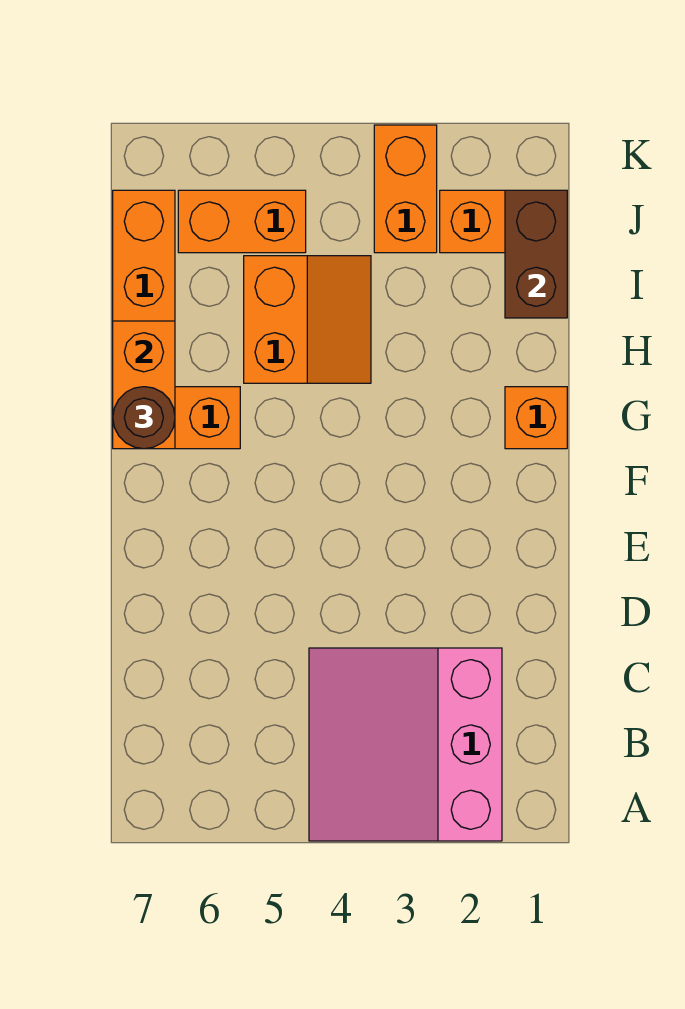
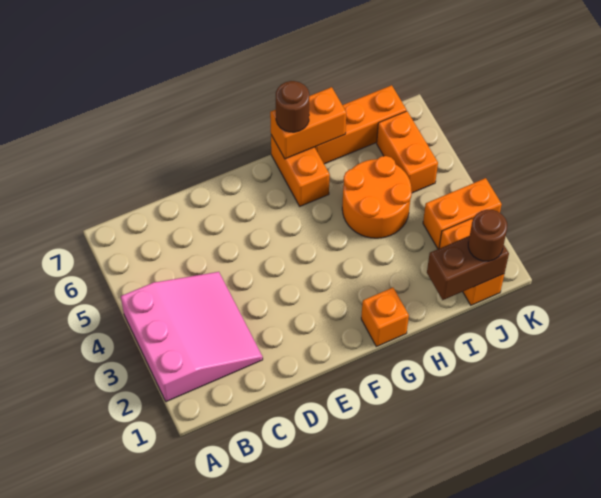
pink 3x3 slope [309,648,502,841] -> pink 3x3 slope turned to [121,272,263,402]
orange 2x2 slope [244,256,371,383] -> orange 2x2 round brick [342,156,412,238]
none -> brown 1x1 round brick [468,210,507,261]

